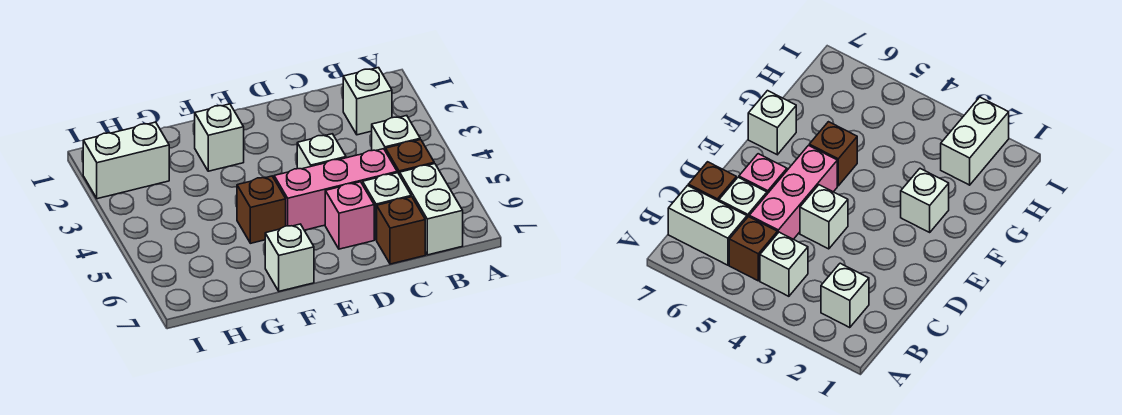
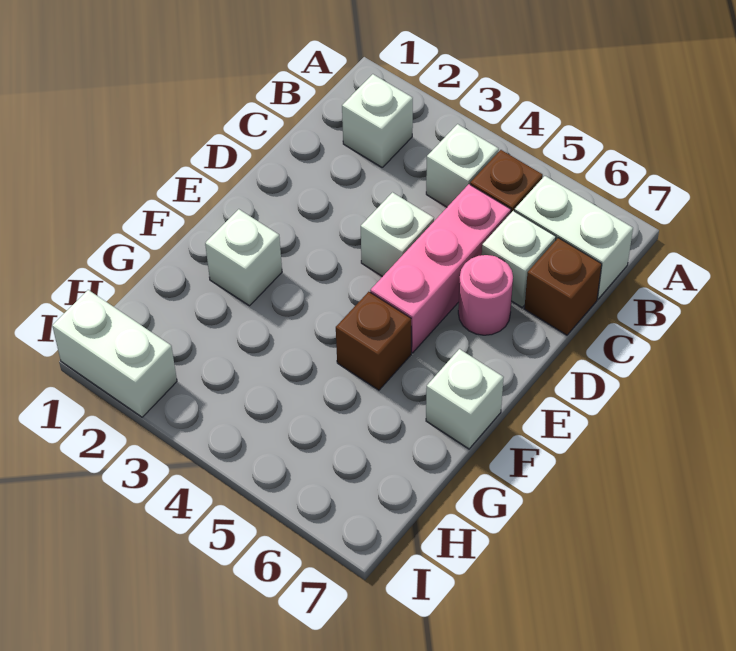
pink 1x1 brick [325,182,374,249] -> pink 1x1 round brick [458,255,513,335]
white 1x2 brick [83,122,169,199] -> white 1x2 brick turned to [52,290,177,417]

